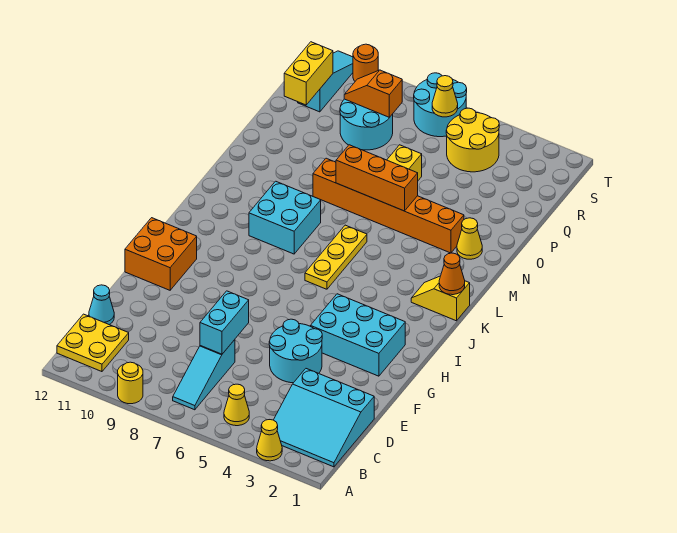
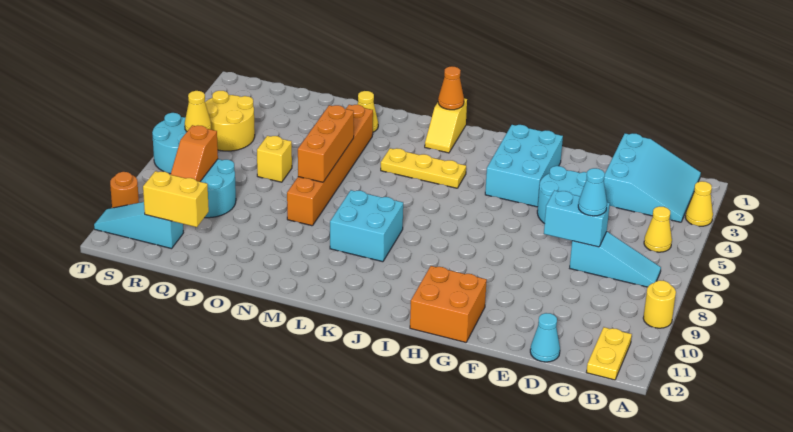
yellow 2x2 plate [57,314,129,372] -> yellow 1x2 plate [586,327,632,380]
none -> cyan 1x1 cone [578,168,607,216]
yellow 1x3 plate [305,225,367,289] -> yellow 1x3 plate moved to [381,148,466,188]

